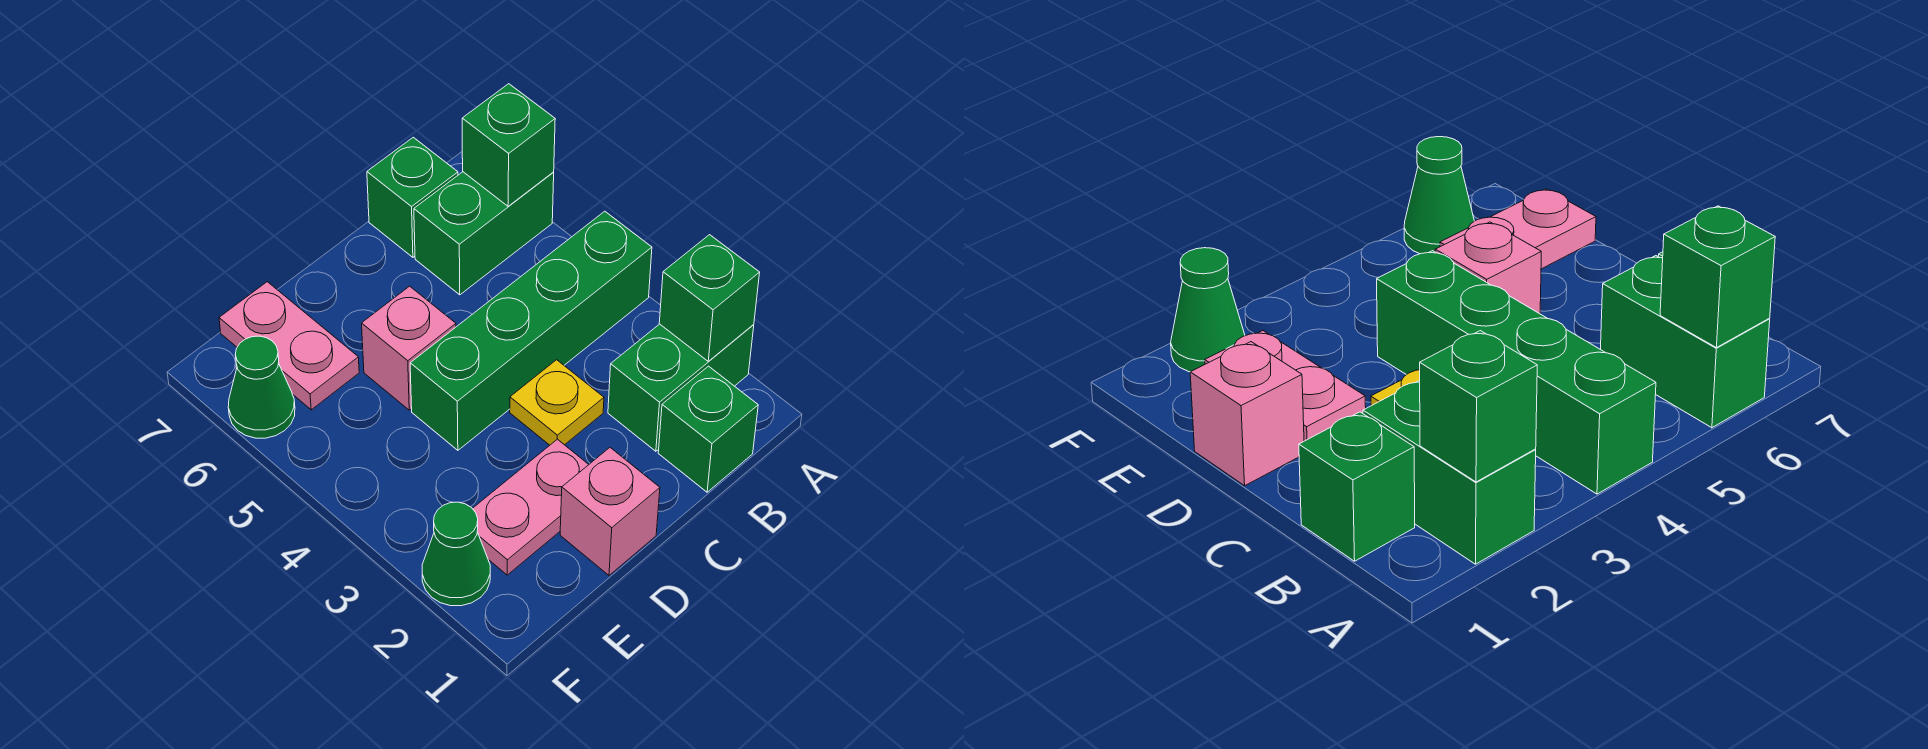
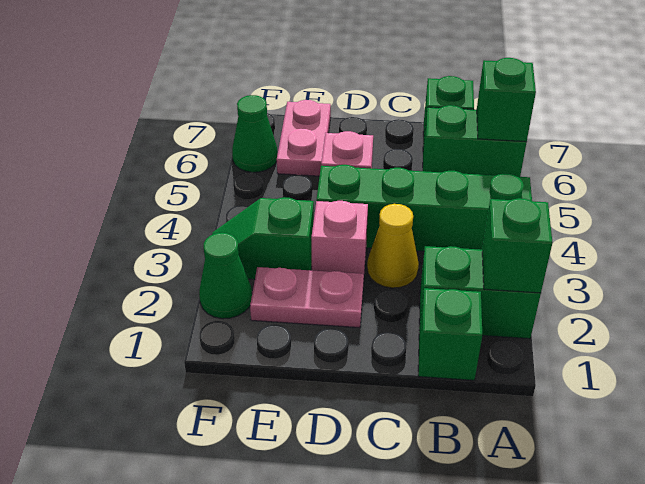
yellow 1x1 plate [510,360,604,445] -> yellow 1x1 cone [367,204,419,288]
pink 1x1 brick [560,448,660,575] -> pink 1x1 brick moved to [311,201,368,283]
none -> green 1x2 slope [212,197,314,279]

